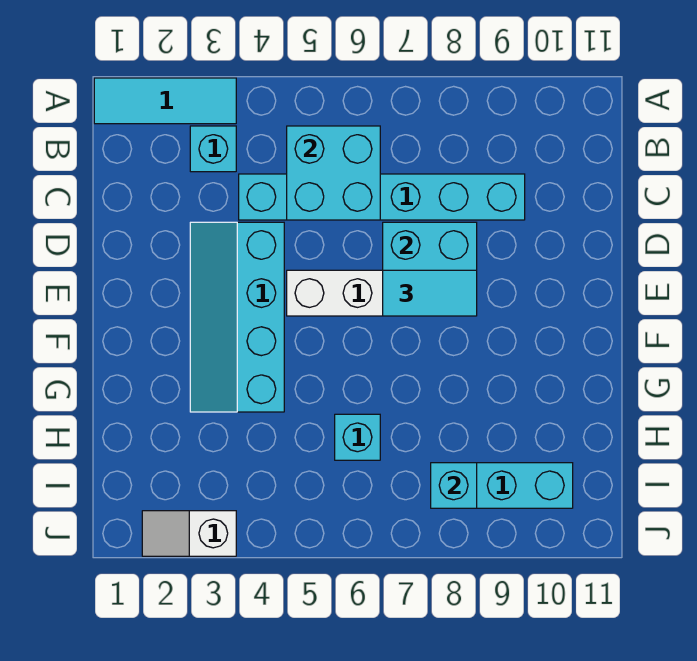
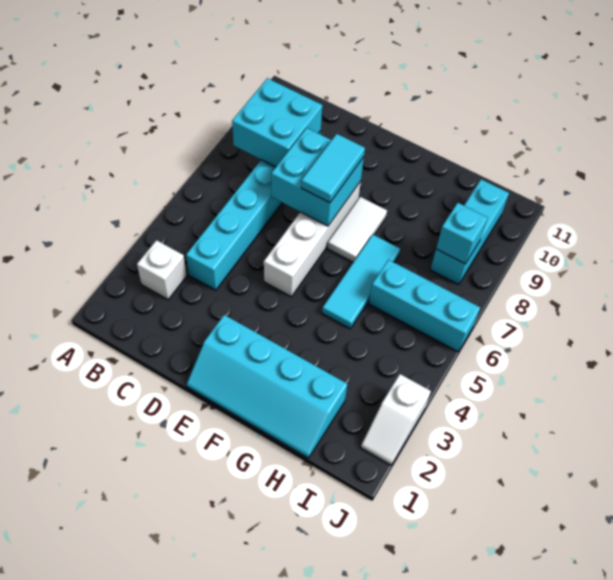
cyan 1x3 tile [94,78,236,124] -> cyan 1x3 tile moved to [322,235,400,329]
cyan 1x1 brick [190,126,236,172] -> white 1x1 brick [137,240,187,300]
cyan 2x2 brick [287,126,380,220] -> cyan 2x2 brick moved to [232,78,322,167]
cyan 2x4 slope [190,222,284,412] -> cyan 2x4 slope moved to [187,315,347,458]
none -> white 1x2 tile [327,197,387,262]
cyan 1x1 brick [335,414,380,460] -> cyan 1x3 brick [369,260,480,352]

